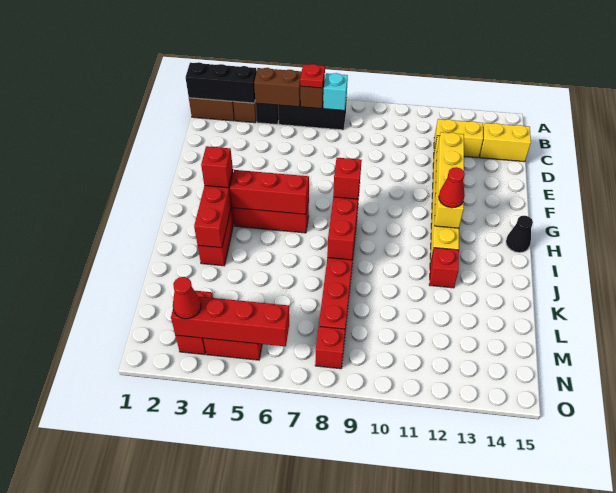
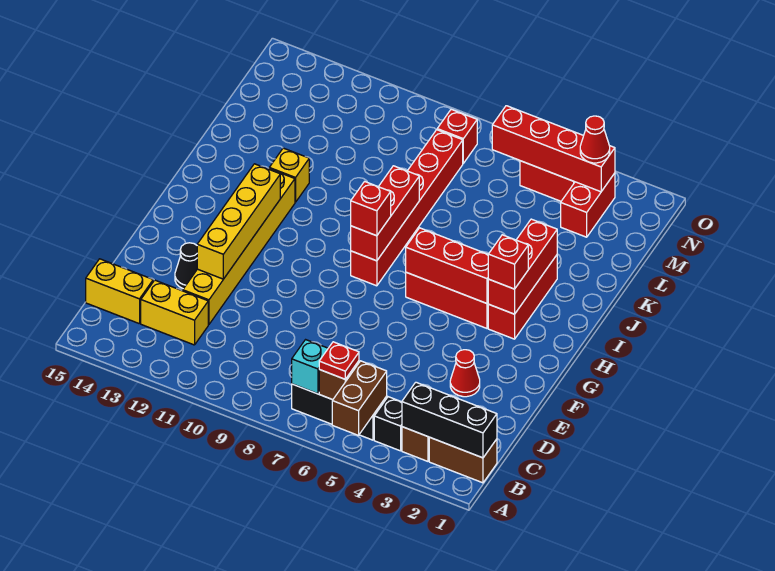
brown 1x2 brick [254,68,302,107] -> brown 1x2 brick turned to [332,361,387,435]
red 1x1 cone [439,167,465,208] -> red 1x1 cone moved to [450,350,480,397]
black 1x1 cone [506,216,533,253] -> black 1x1 cone moved to [175,243,197,289]
red 1x1 brick [429,248,459,288] -> yellow 1x1 brick [269,148,309,202]

